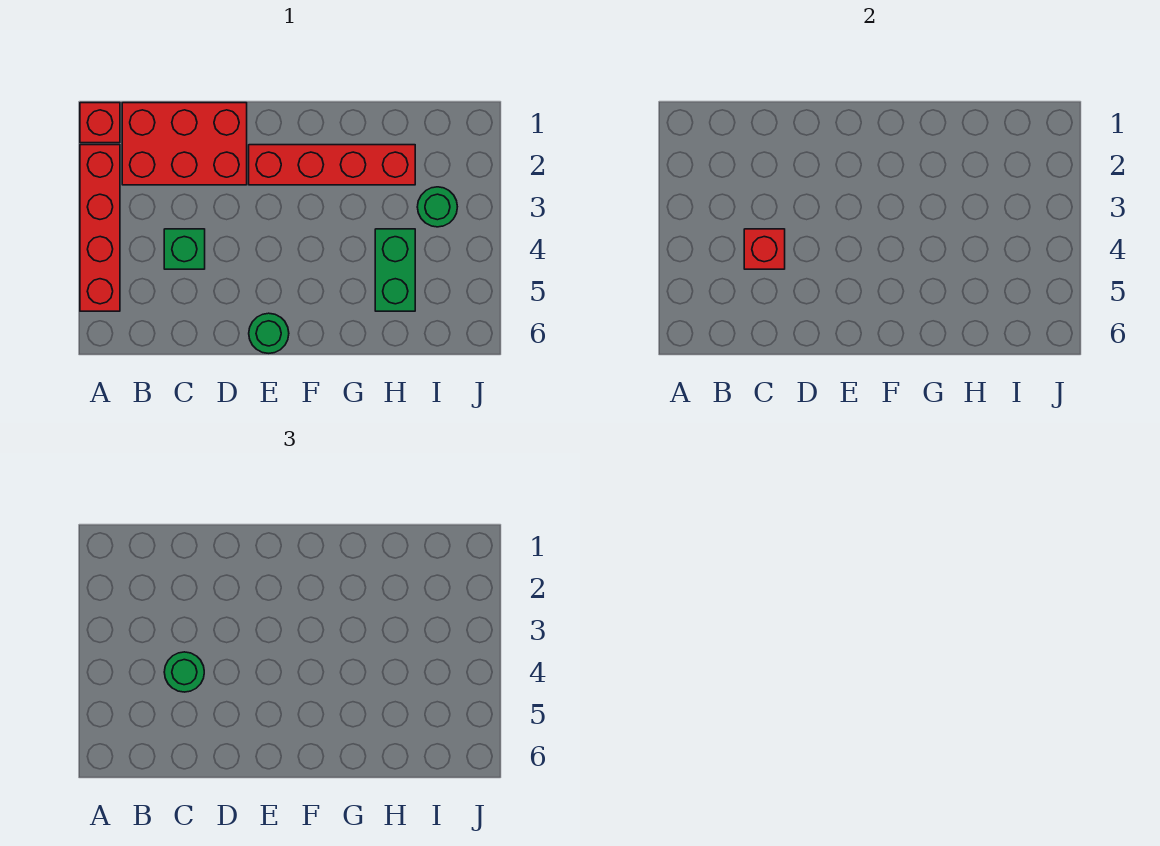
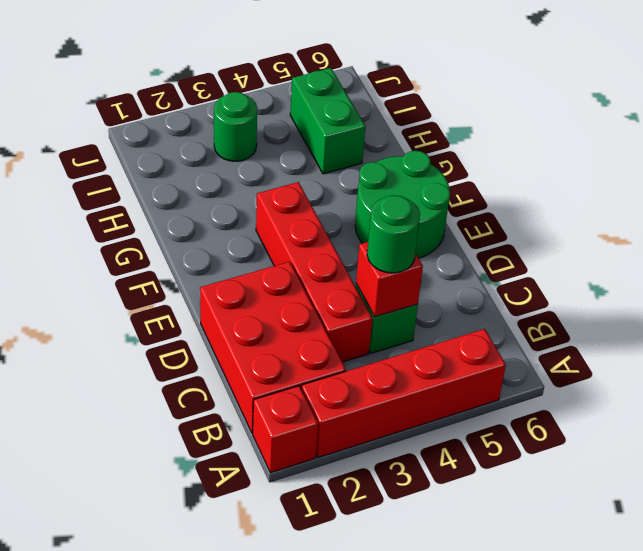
red 1x4 brick [249,145,415,185] -> red 1x4 brick moved to [256,182,372,362]
green 1x1 round brick [249,313,289,353] -> green 2x2 round brick [355,151,450,258]
green 1x2 brick [375,229,415,311] -> green 1x2 brick turned to [290,68,365,174]

